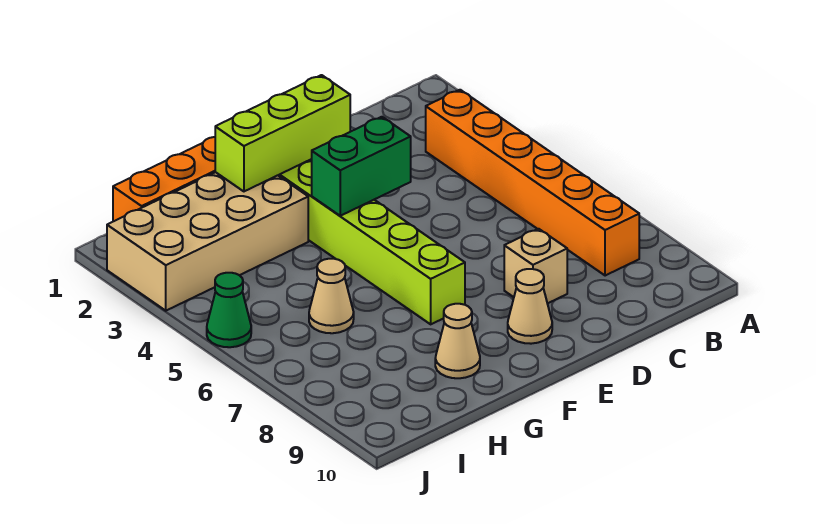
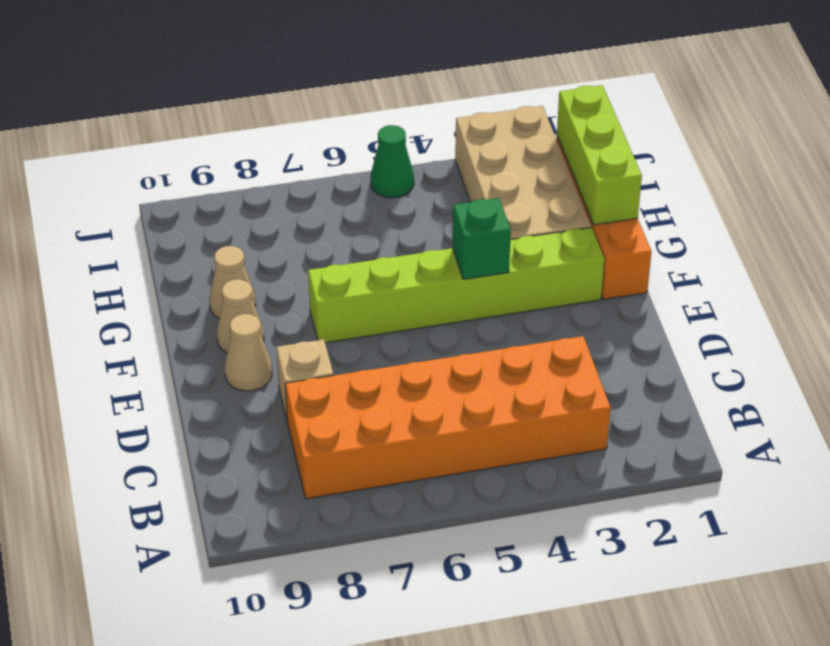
orange 1x6 brick [426,90,639,276] -> orange 2x6 brick [285,336,611,499]
lime 1x3 brick [215,75,350,191] -> lime 1x3 brick moved to [557,85,642,225]
green 1x2 brick [312,117,411,216] -> green 1x1 brick [453,198,511,279]
tan 1x1 cone [309,259,354,333] -> tan 1x1 cone moved to [217,279,264,353]

